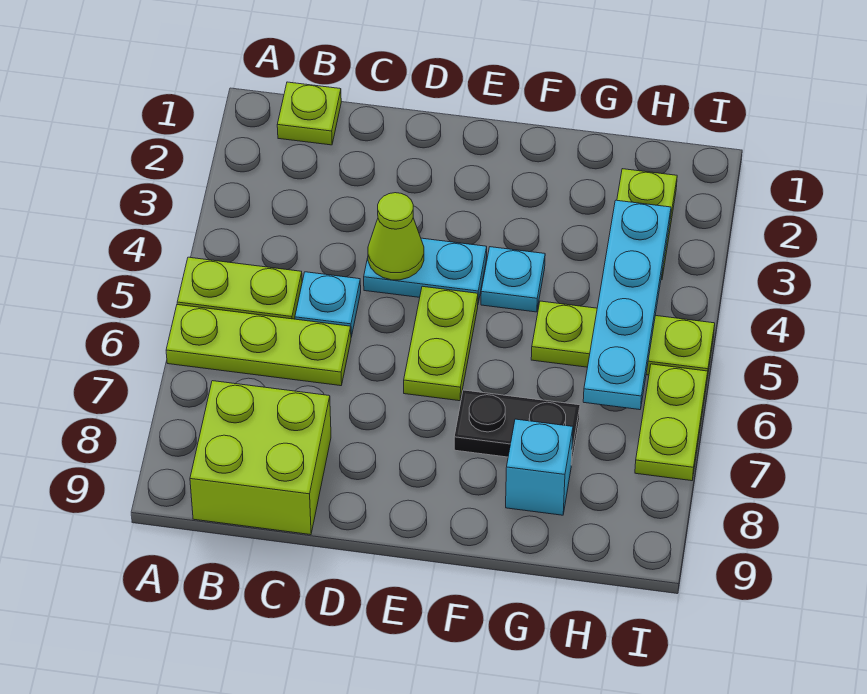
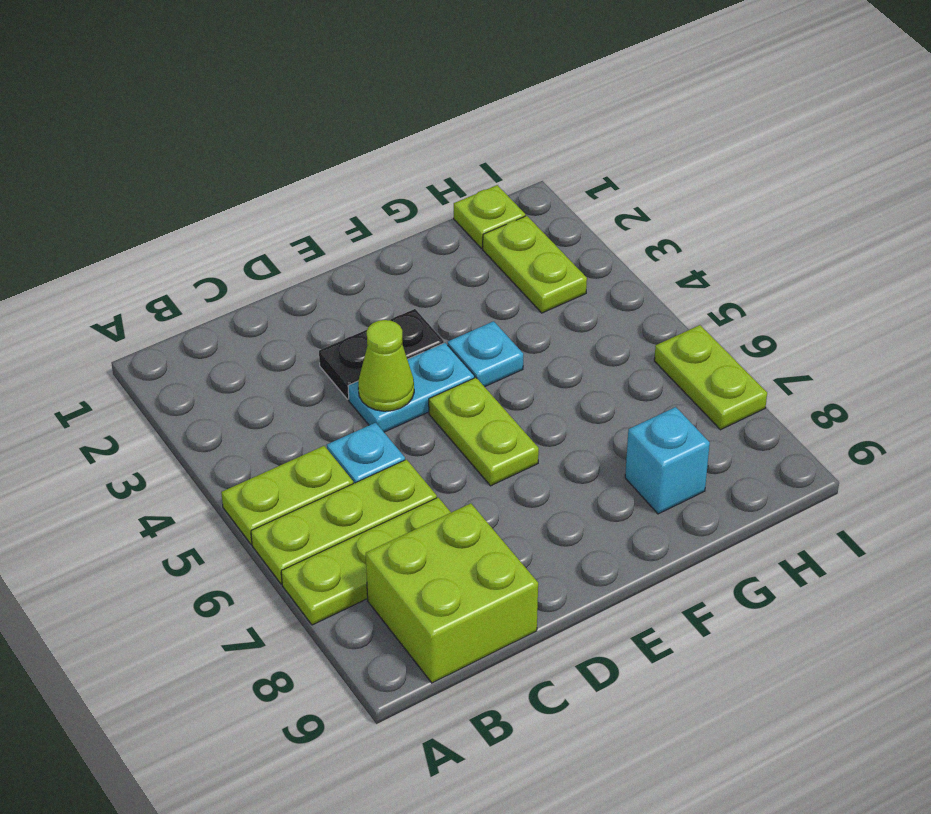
lime 1x1 plate [277,82,341,145] -> lime 1x1 plate moved to [454,185,525,248]
black 1x2 plate [454,390,580,465] -> black 1x2 plate moved to [319,309,444,399]
lime 1x3 plate [531,301,715,378] -> lime 1x3 plate moved to [281,497,451,625]
cyan 1x4 plate [583,200,671,410] -> none

